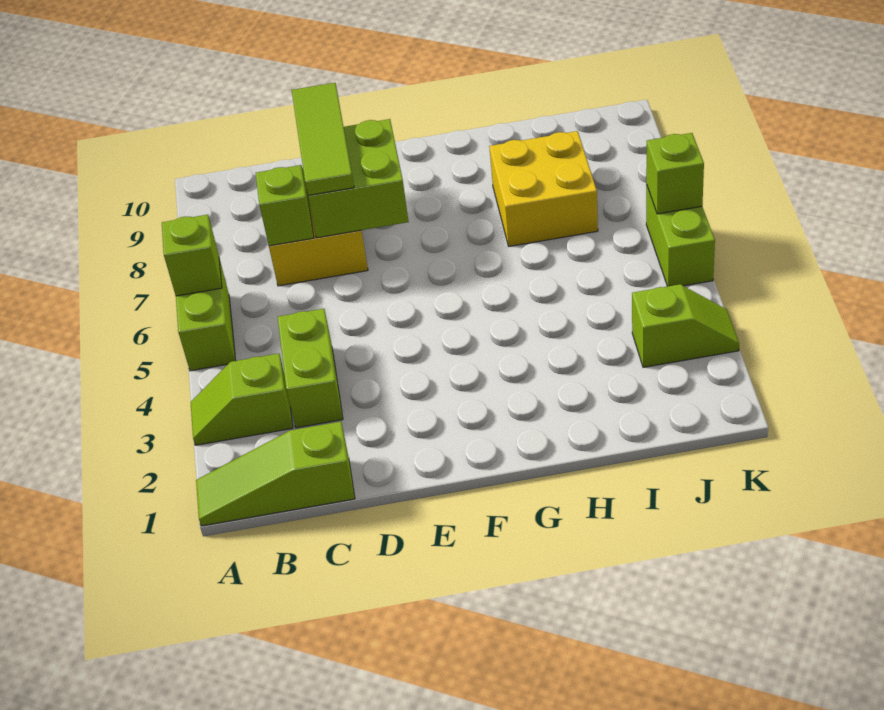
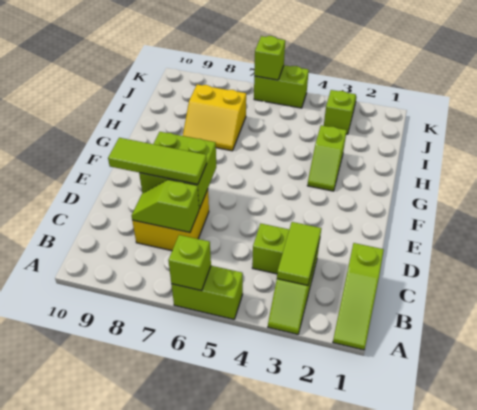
none -> lime 1x2 tile [277,222,321,285]
none -> lime 1x2 slope [307,125,347,191]
yellow 2x2 brick [489,131,598,246] -> yellow 2x2 slope [183,85,246,151]

